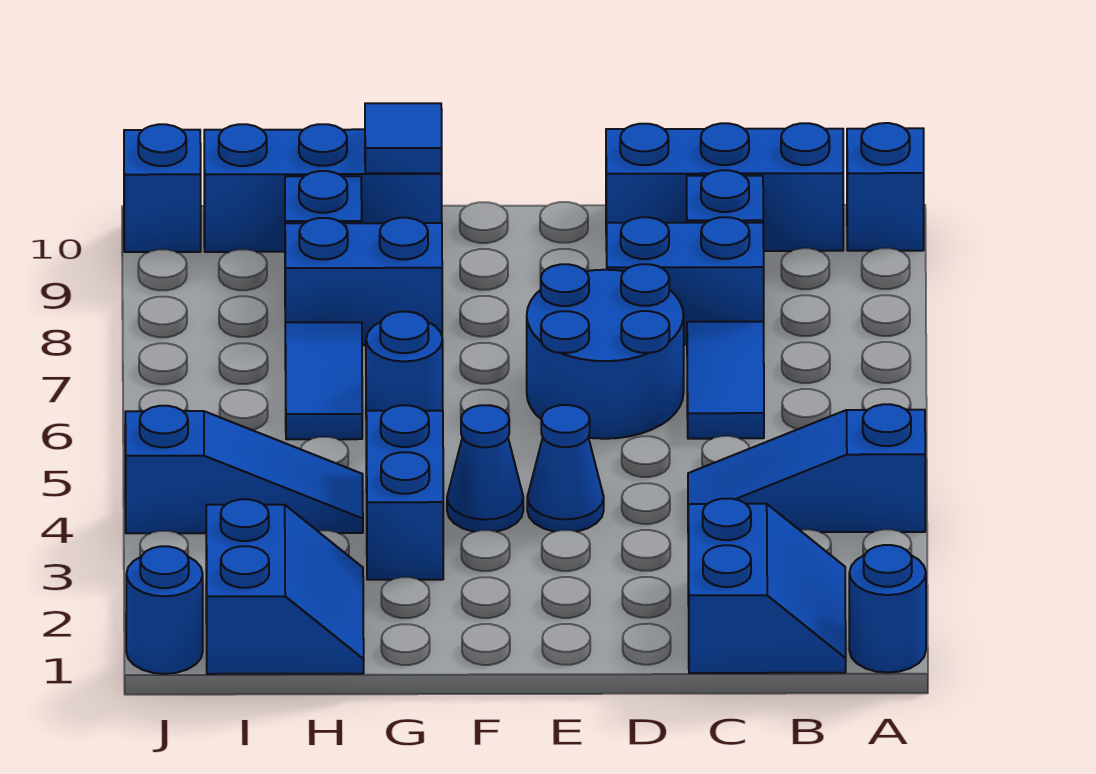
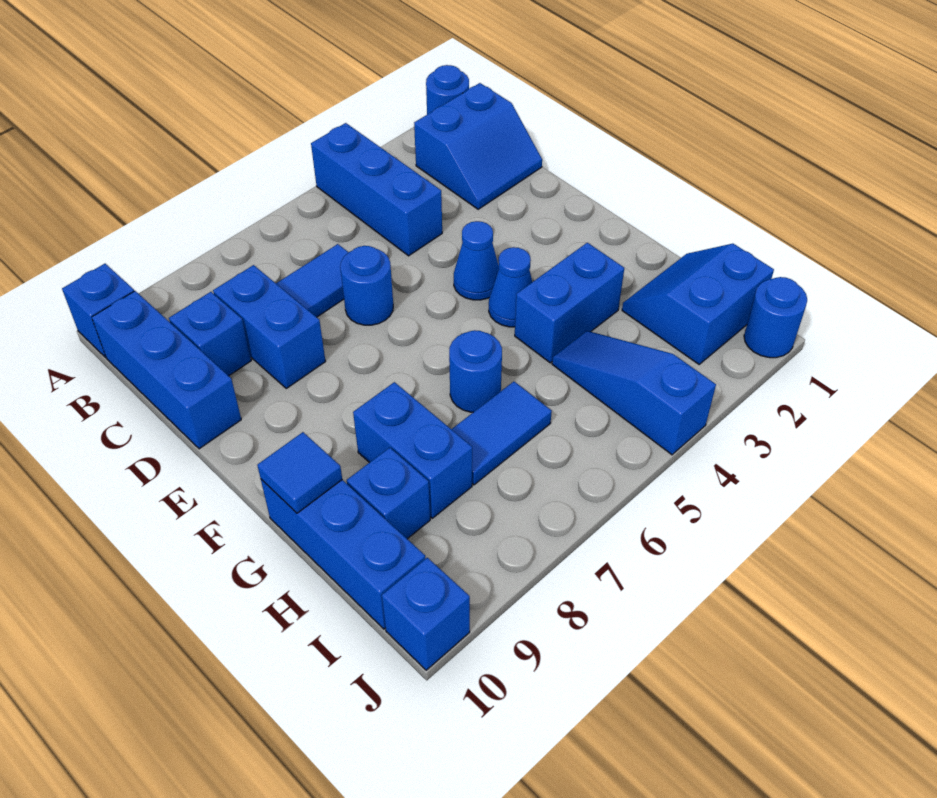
blue 1x3 slope [688,404,925,532] -> blue 1x3 brick [311,123,442,256]
blue 2x2 slope [688,498,846,673] -> blue 2x2 slope turned to [414,83,542,209]
blue 2x2 round brick [527,264,684,439] -> blue 1x1 round brick [340,246,393,325]

